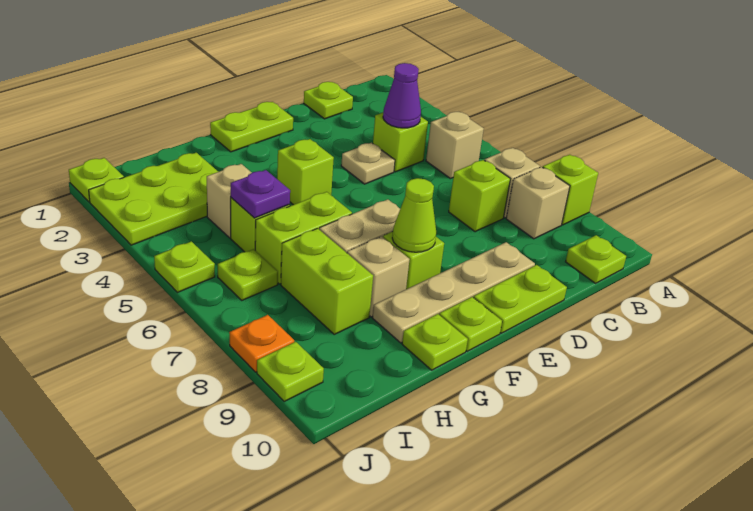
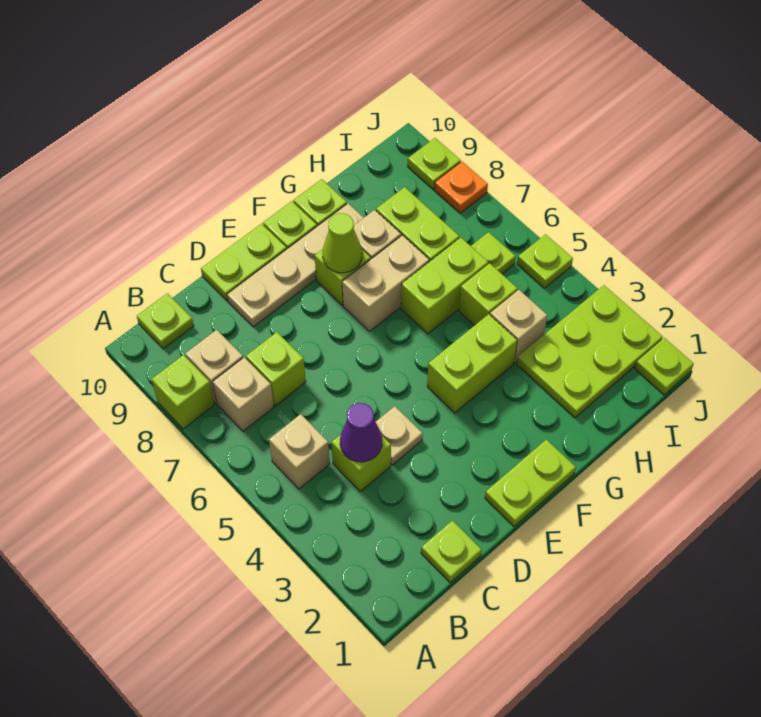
lime 1x1 brick [277,139,334,205] -> lime 1x2 brick [427,314,517,413]
purple 1x1 plate [231,170,290,218] -> none

